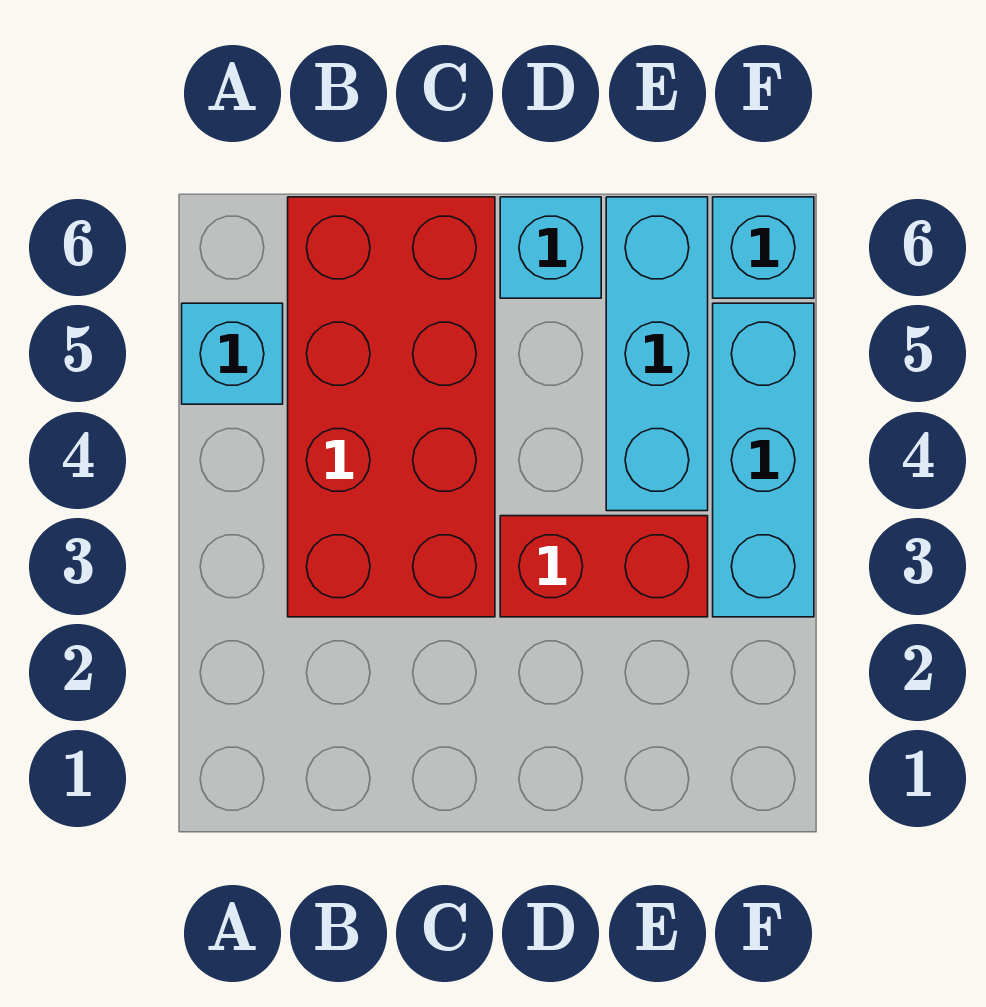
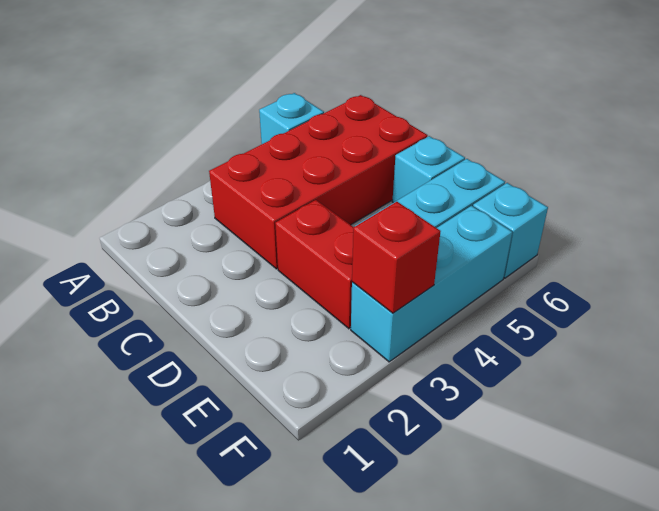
none -> red 1x1 brick [352,202,441,313]

